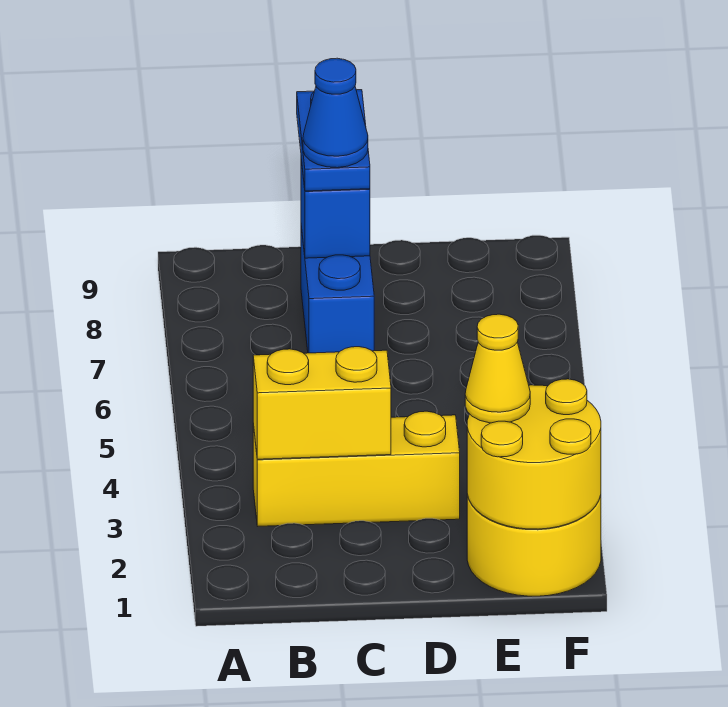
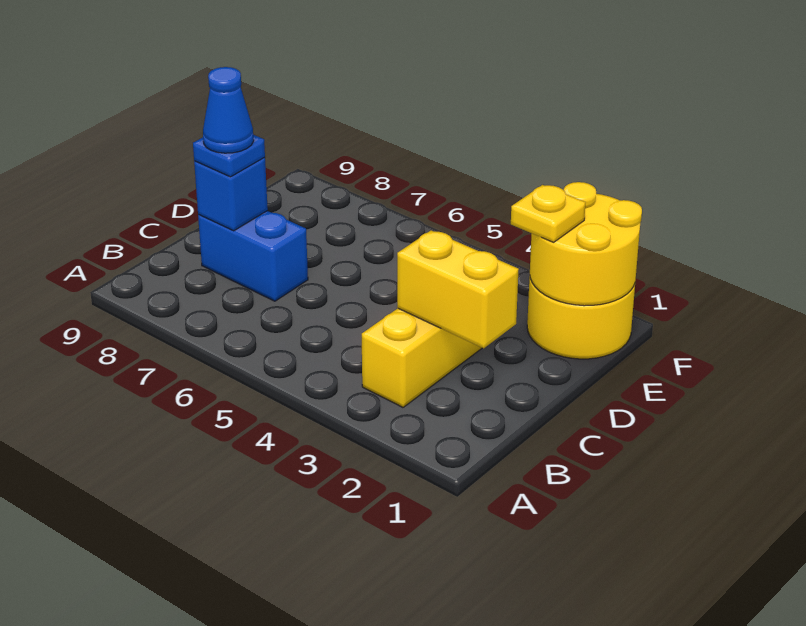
yellow 1x2 brick [253,347,391,459] -> yellow 1x2 brick turned to [397,230,519,348]
blue 1x2 plate [297,90,370,191] -> blue 1x1 plate [193,135,265,177]
yellow 1x1 cone [465,314,530,423] -> yellow 1x1 plate [511,185,586,242]

